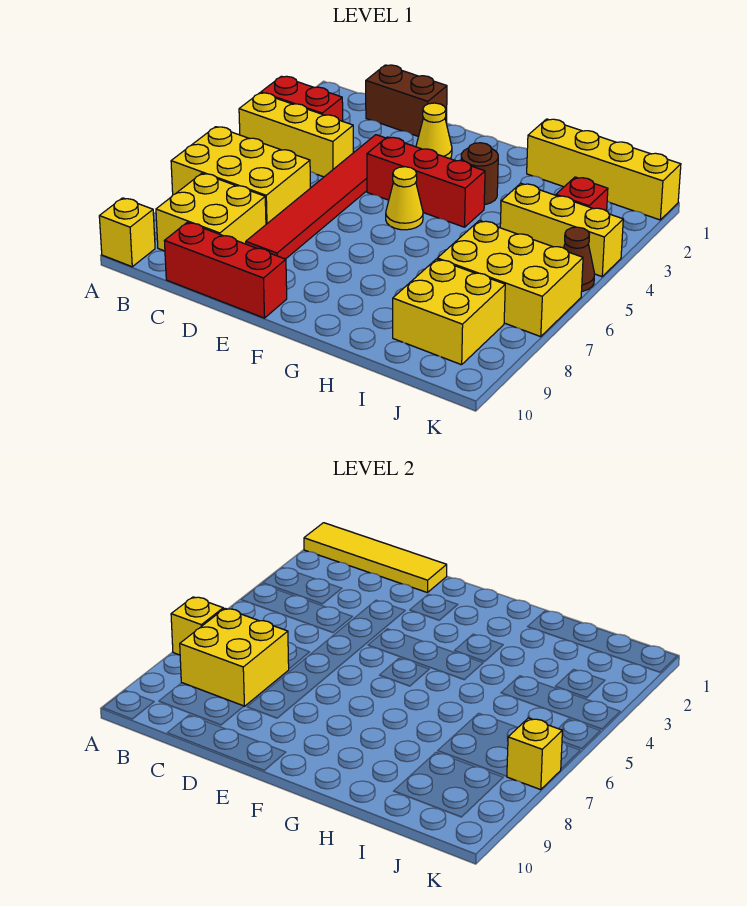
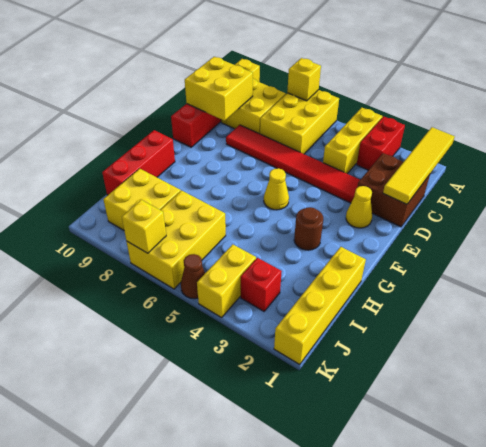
yellow 2x2 brick [180,609,289,706] -> yellow 2x2 brick moved to [185,57,253,121]
brown 1x2 brick [366,65,447,137] -> brown 2x2 brick [357,153,430,227]
red 1x3 brick [367,137,485,227] -> red 1x3 brick moved to [102,130,175,195]
yellow 1x3 brick [500,183,623,277] -> yellow 1x2 brick [197,244,256,318]

